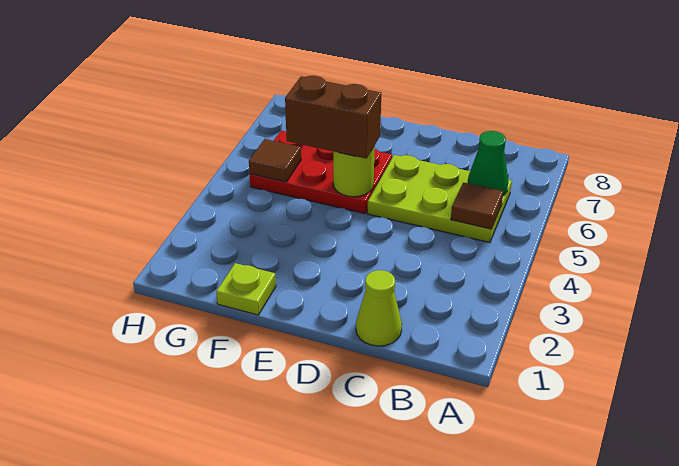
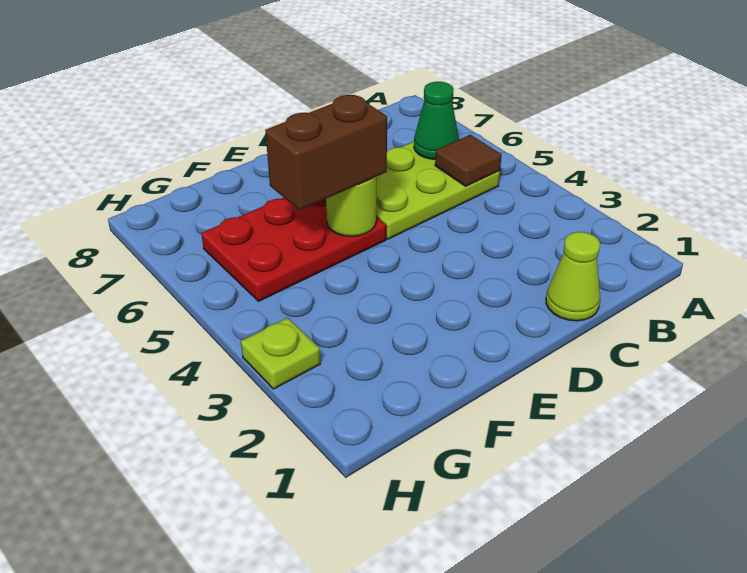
lime 1x1 plate [216,263,276,315] -> lime 1x1 plate moved to [241,318,320,389]
brown 1x1 tile [249,139,301,182] -> none

